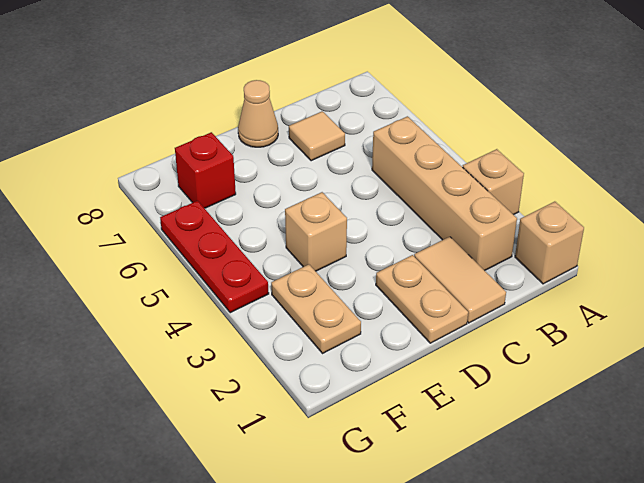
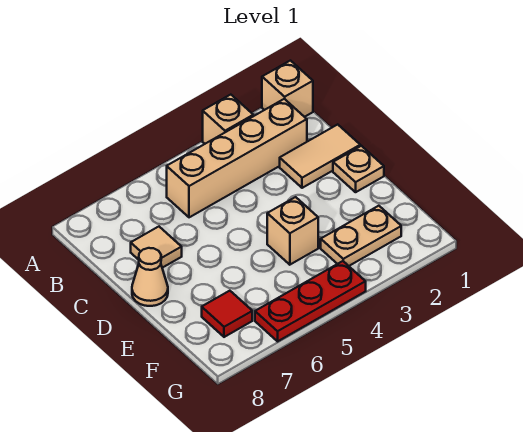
tan 1x2 plate [376,255,468,343] -> tan 1x1 plate [333,146,384,192]
red 1x1 brick [175,132,236,208] -> red 1x1 tile [202,291,252,337]

